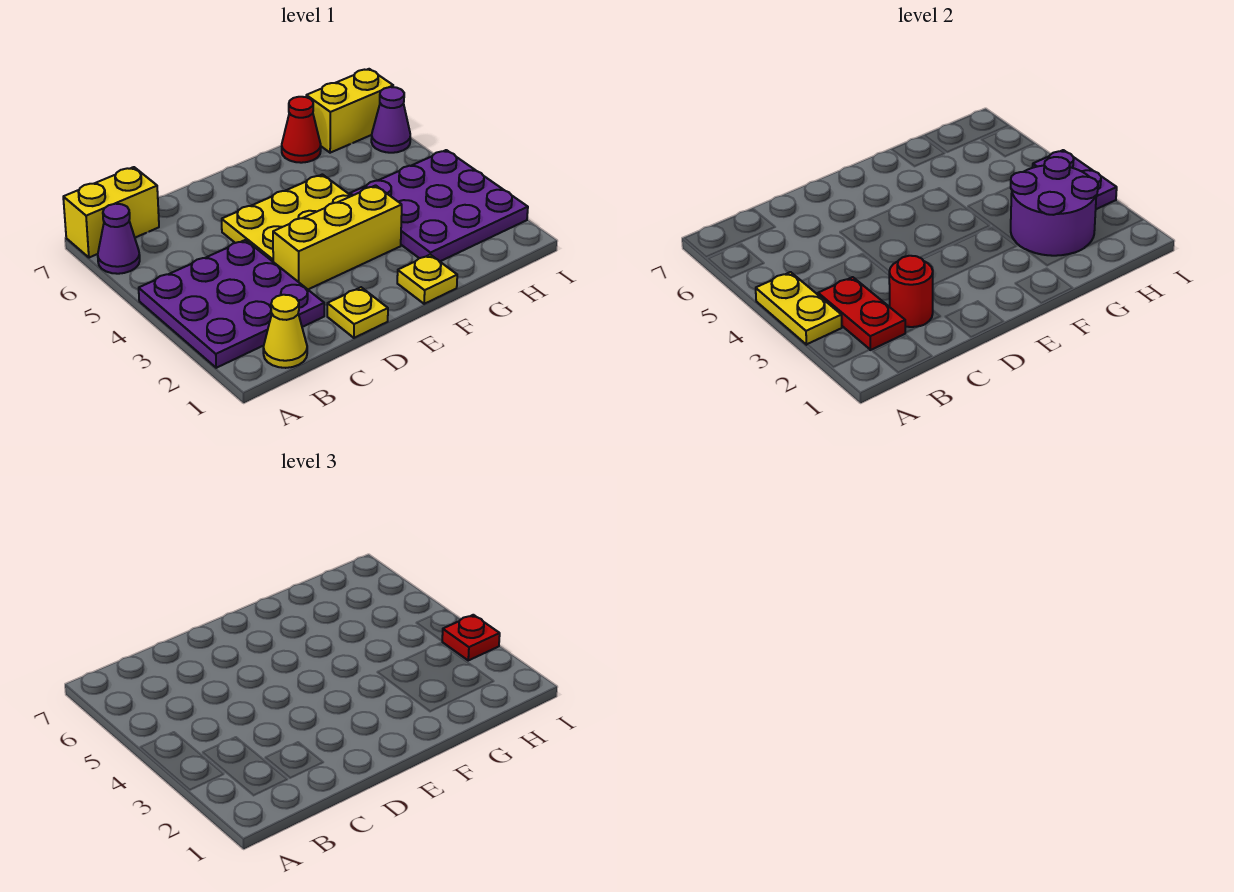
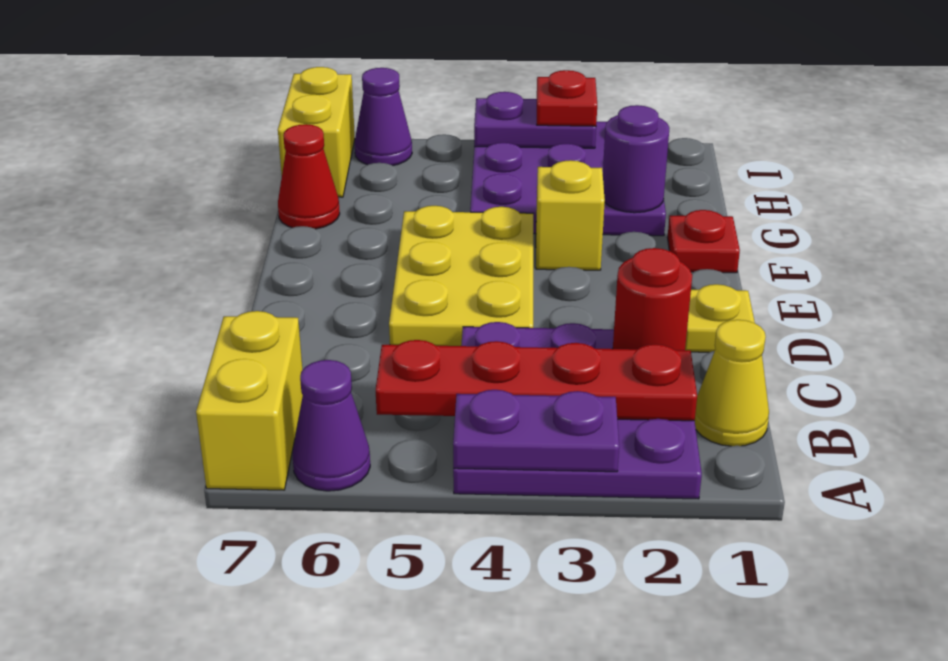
yellow 1x2 plate [756,272,842,345] -> purple 1x2 plate [453,390,619,472]
red 1x2 plate [818,277,905,350] -> red 1x4 plate [376,340,697,421]
yellow 1x3 brick [273,185,402,289] -> yellow 1x1 brick [536,160,605,270]
yellow 1x1 plate [397,255,457,304] -> red 1x1 plate [668,210,740,273]
purple 2x2 round brick [1011,157,1098,256] -> purple 1x1 round brick [603,105,669,213]

